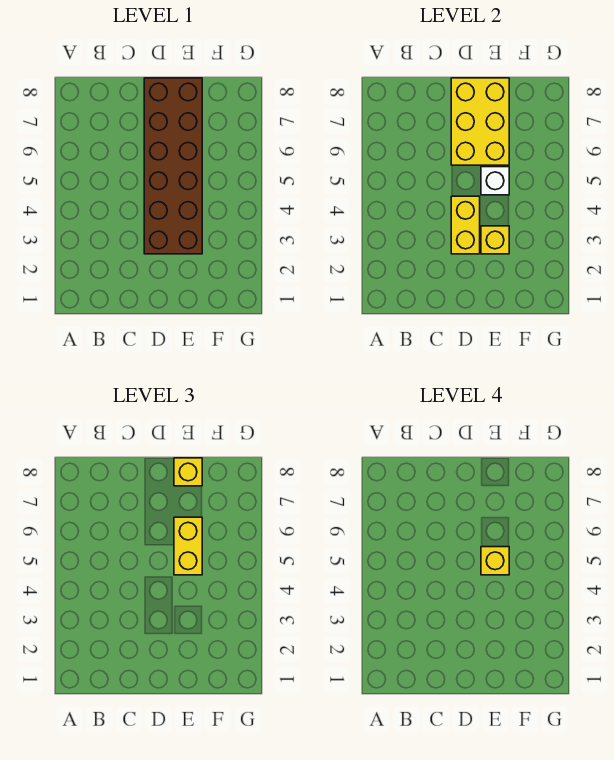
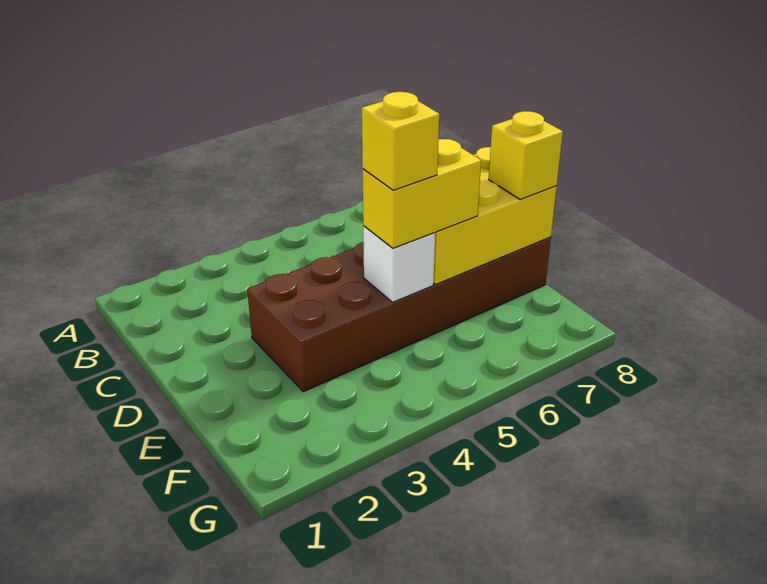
yellow 1x2 brick [451,196,480,254] -> none
yellow 1x1 brick [481,226,509,254] -> none

